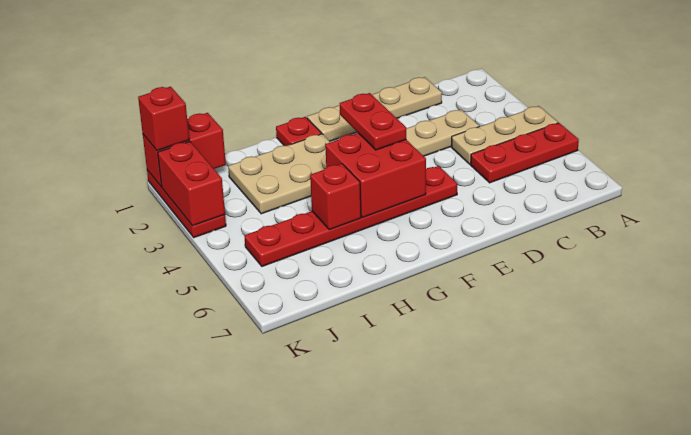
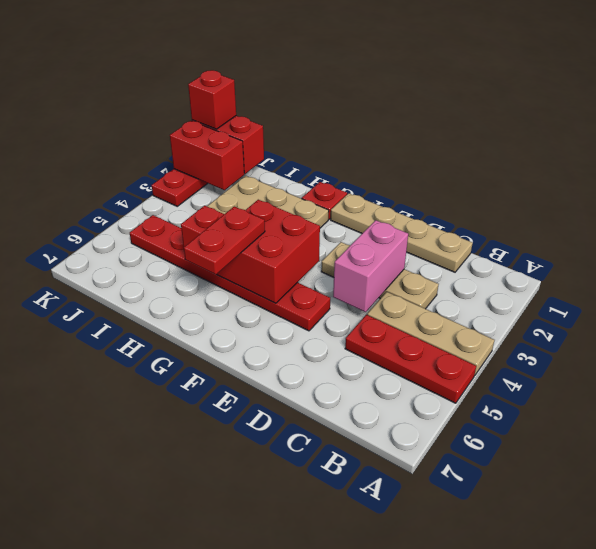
none -> pink 1x2 brick [333,220,408,312]
red 1x2 plate [340,93,406,150] -> red 1x2 plate moved to [184,207,265,274]
red 1x2 brick [158,142,225,226] -> red 1x2 brick turned to [170,121,244,190]

